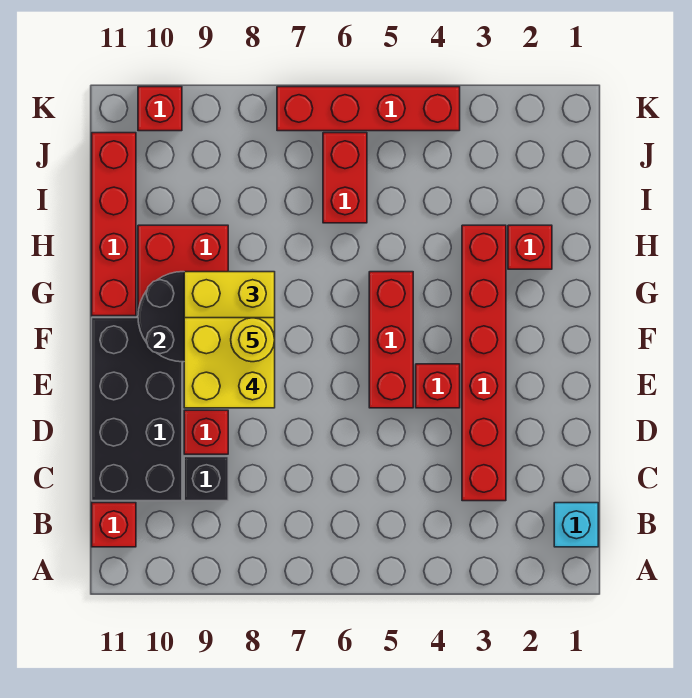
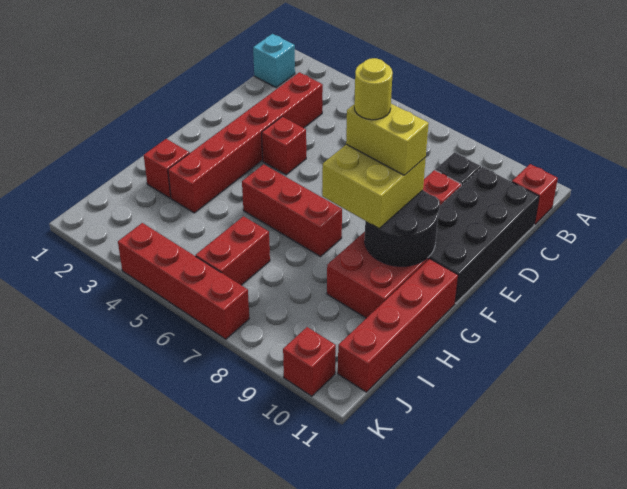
red 1x3 brick [369,272,413,408] -> red 1x3 brick turned to [242,164,342,257]
yellow 2x2 brick [184,318,275,408] -> yellow 1x2 brick [346,104,429,175]

